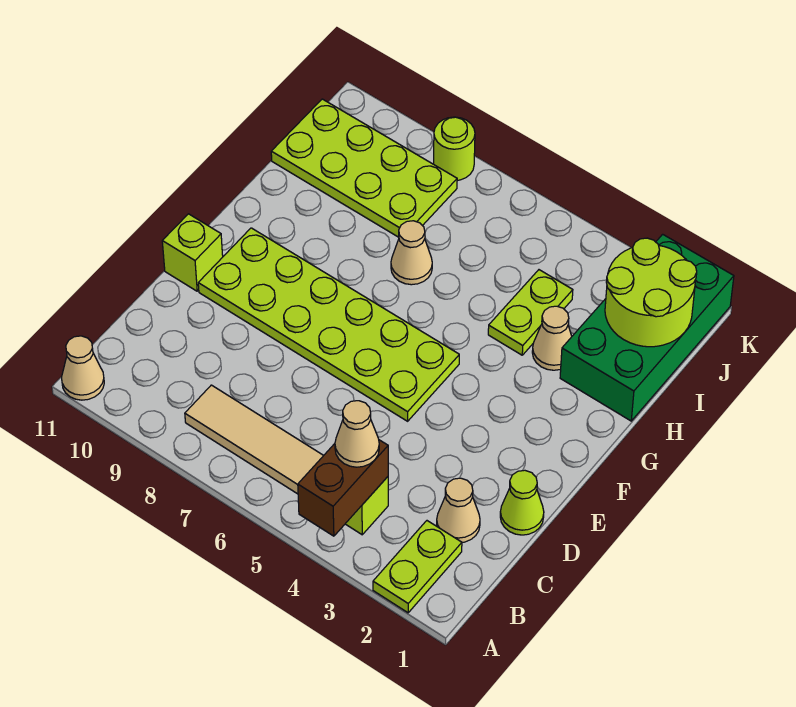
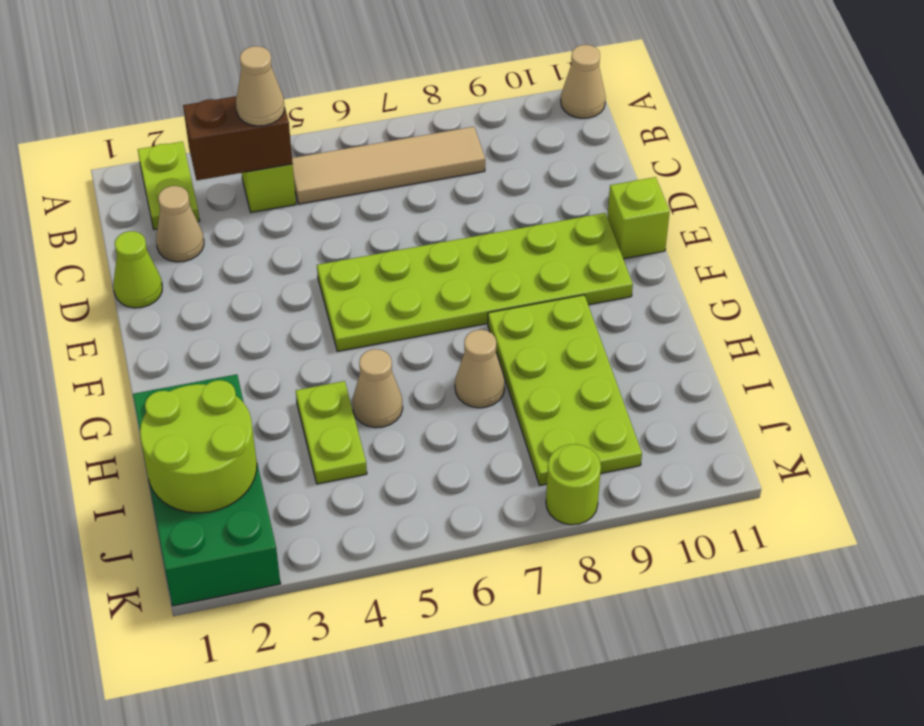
brown 1x2 brick [298,440,388,536] -> brown 1x2 brick turned to [183,96,293,180]
tan 1x1 cone [532,306,572,370] -> tan 1x1 cone moved to [353,349,403,428]
lime 2x4 plate [271,99,457,237] -> lime 2x4 plate turned to [488,295,642,485]

